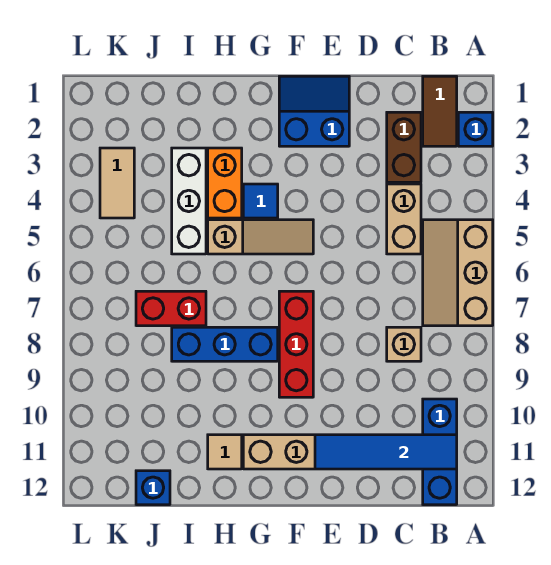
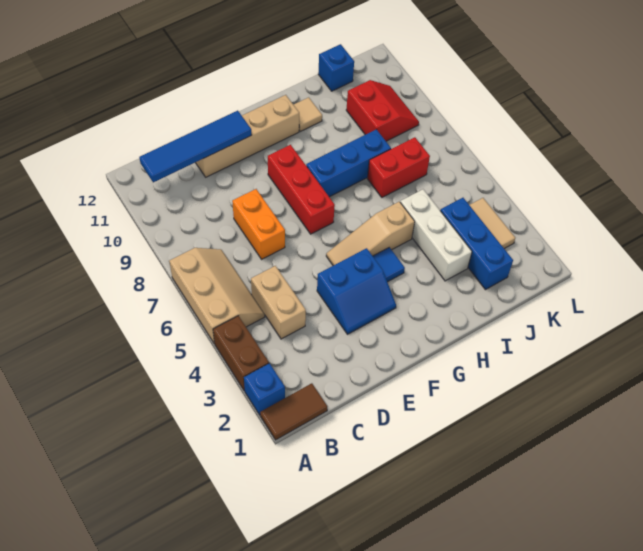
brown 1x2 tile [423,76,457,146] -> brown 1x2 tile turned to [260,383,327,440]
blue 1x3 brick [423,399,457,505] -> blue 1x3 brick moved to [440,198,513,290]
brown 1x2 brick [387,112,421,182] -> brown 1x2 brick moved to [213,316,269,391]
tan 1x1 brick [387,327,421,361] -> none
blue 2x2 slope [279,76,349,146] -> blue 2x2 slope moved to [317,248,396,334]
orange 1x2 brick [208,148,242,218] -> orange 1x2 brick moved to [232,189,285,259]
none -> red 2x2 slope [346,80,419,141]

